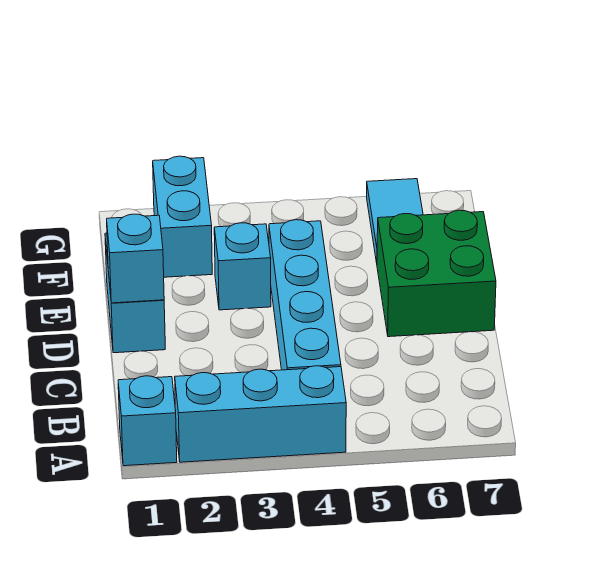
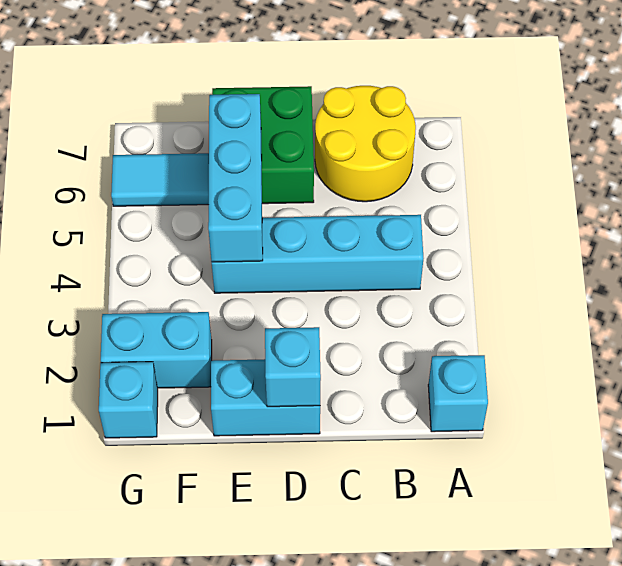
cyan 1x3 brick [175,366,346,462] -> cyan 1x3 brick moved to [208,94,263,262]
none -> yellow 2x2 round brick [315,86,416,202]
cyan 1x1 brick [214,223,271,310] -> cyan 1x1 brick moved to [99,362,158,438]

